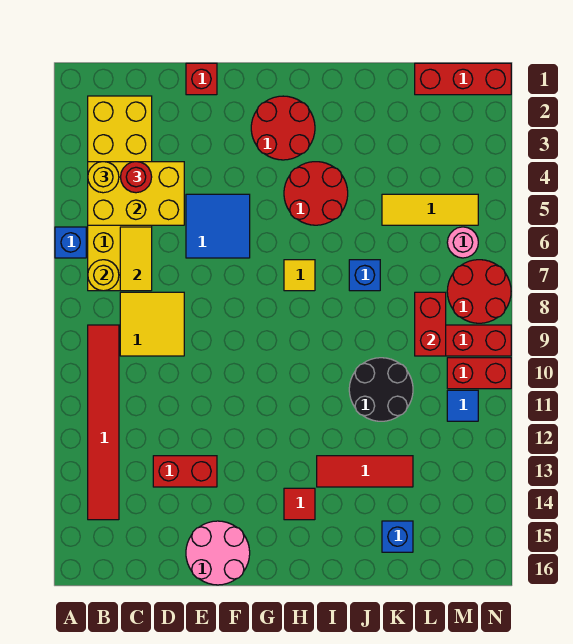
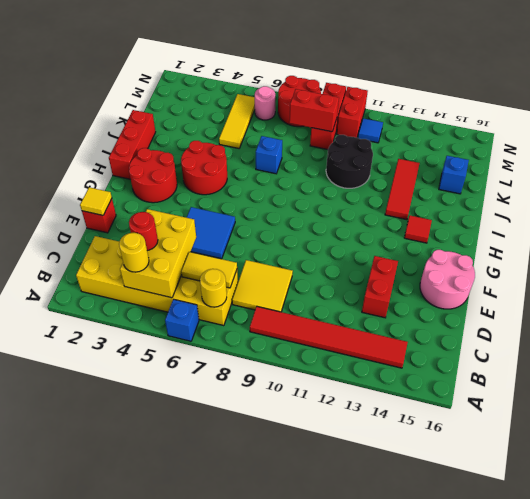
yellow 1x1 tile [284,260,315,291] -> yellow 1x1 tile moved to [80,187,112,215]
red 1x3 brick [415,63,511,95] -> red 1x3 brick moved to [109,110,155,179]

